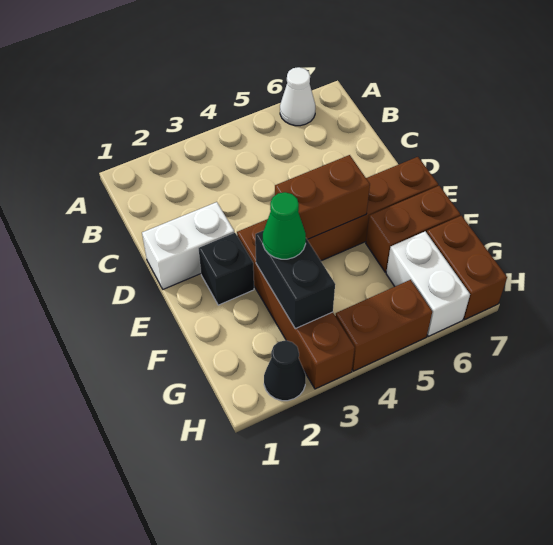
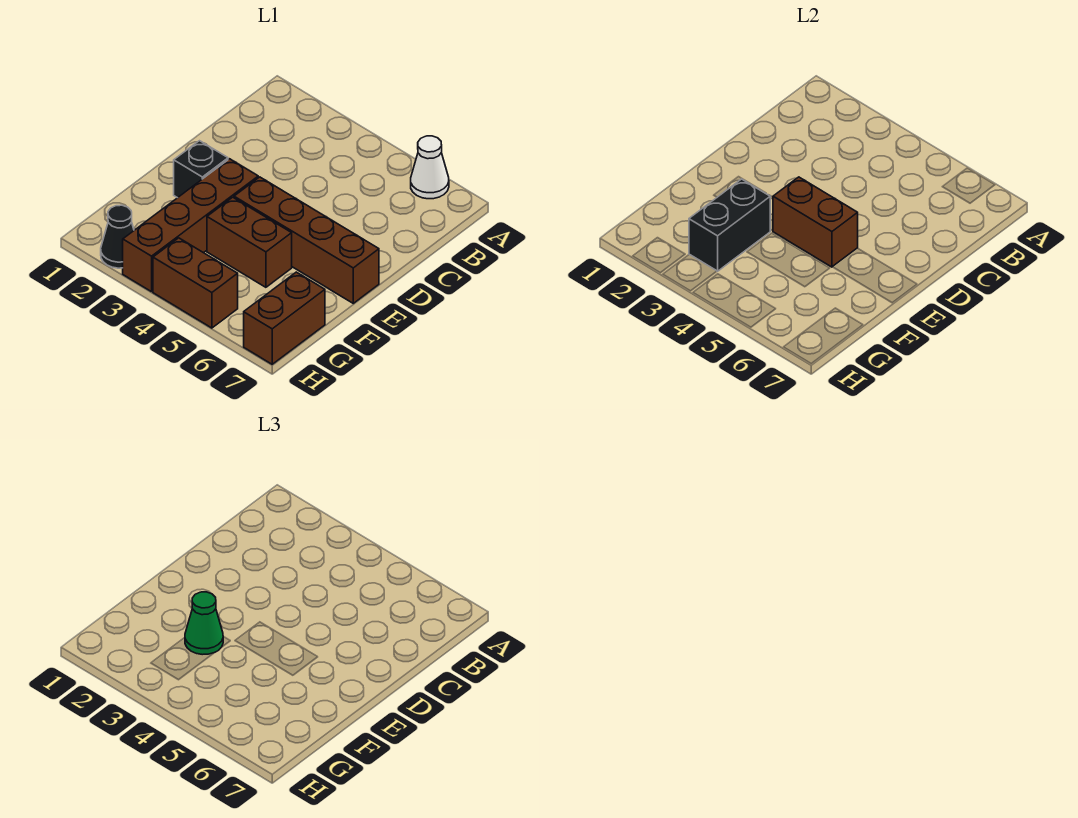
white 1x2 brick [142,202,234,289] -> none
brown 1x2 brick [366,186,460,272] -> brown 1x2 brick moved to [207,197,292,287]
white 1x2 brick [386,231,470,336] -> none

